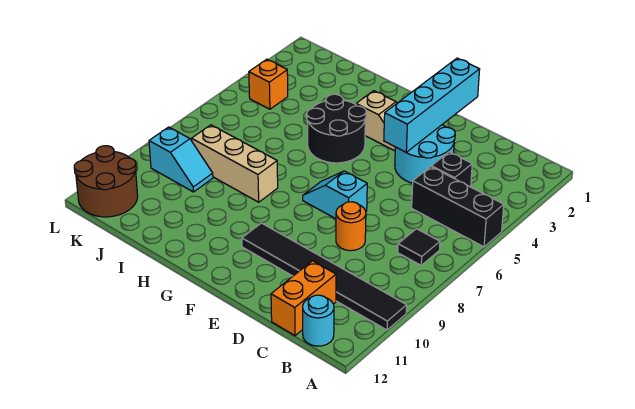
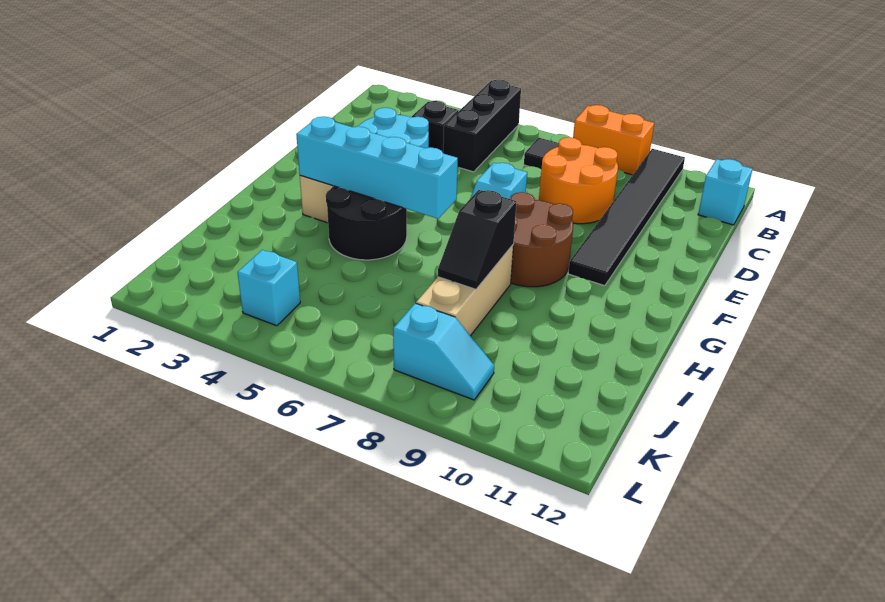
cyan 1x1 round brick [303,295,334,346] -> cyan 1x1 brick [698,159,752,225]
orange 1x2 brick [271,261,336,336] -> orange 1x2 brick moved to [573,105,654,175]
orange 1x1 round brick [336,202,366,251] -> orange 2x2 round brick [539,137,618,224]
cyan 1x4 brick [384,58,480,152] -> cyan 1x4 brick moved to [296,117,458,219]
none -> black 1x2 slope [438,190,516,289]
cyan 1x2 slope [149,127,213,192] -> cyan 1x2 slope turned to [393,303,494,400]
orange 1x1 brick [249,59,288,109] -> cyan 1x1 brick [237,250,300,326]
brown 2x2 round brick [74,146,138,217] -> brown 2x2 round brick moved to [510,192,573,287]

